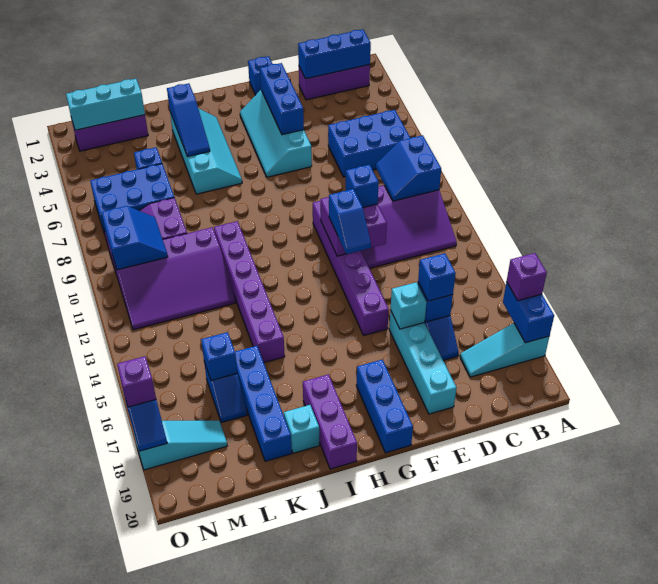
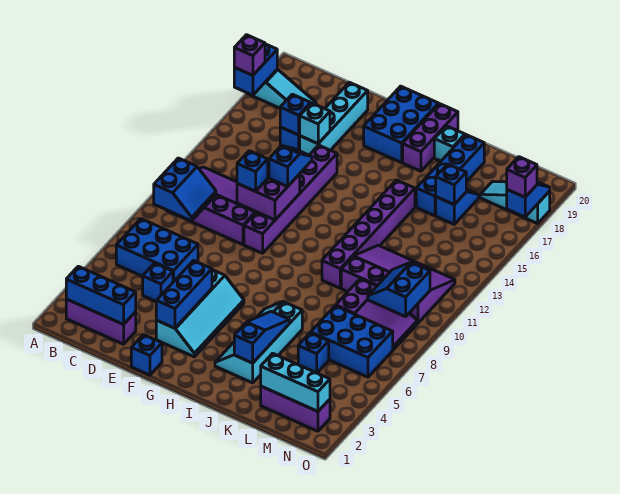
blue 1x1 brick [418,253,456,301] -> blue 1x1 brick moved to [143,263,173,301]
blue 1x3 brick [356,360,413,453] -> blue 2x3 brick [364,86,439,163]

